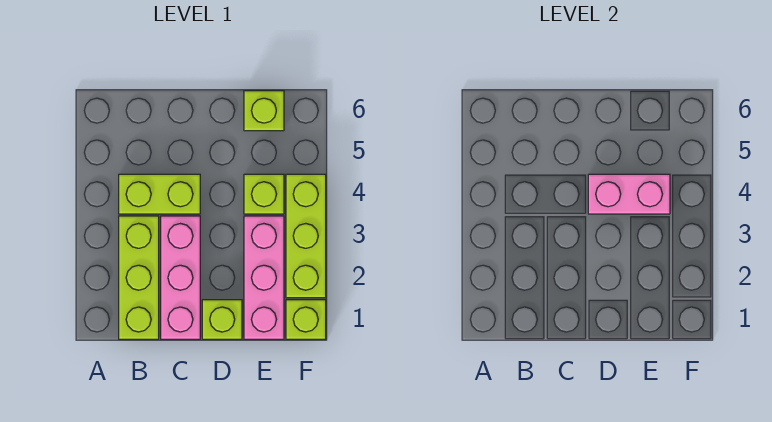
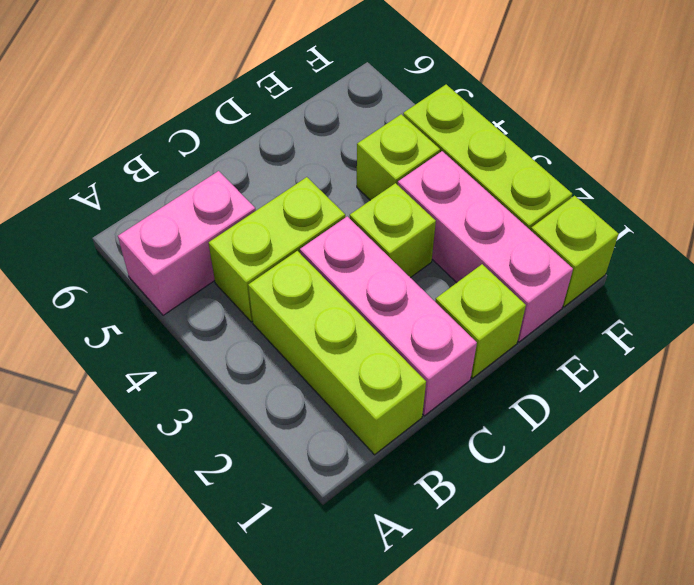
pink 1x2 brick [588,174,670,214] -> pink 1x2 brick moved to [118,171,256,315]
lime 1x1 brick [244,91,284,131] -> lime 1x1 brick moved to [350,183,436,278]

